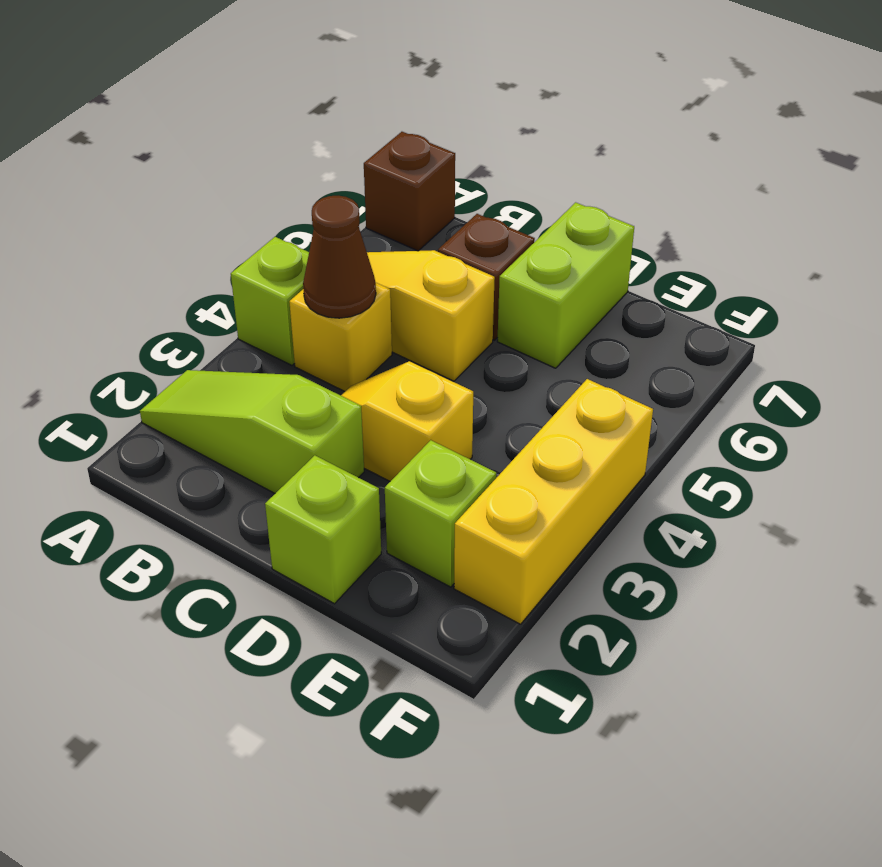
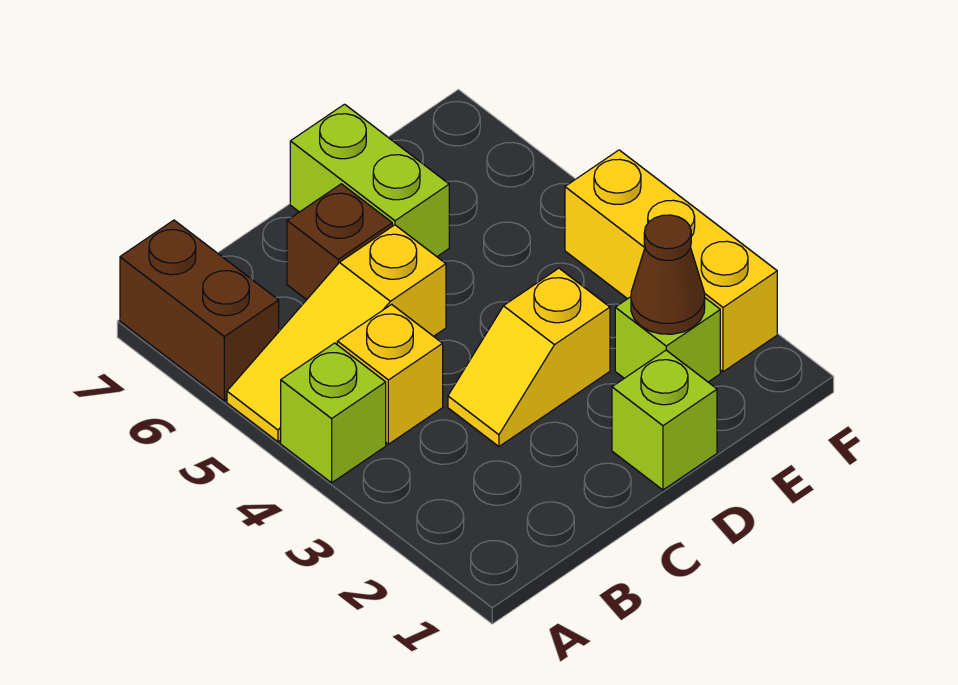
lime 1x3 slope [140,370,364,493] -> none
brown 1x1 brick [364,132,455,251] -> brown 1x2 brick [120,220,279,401]
brown 1x1 cone [303,196,376,318] -> brown 1x1 cone moved to [631,215,705,334]

